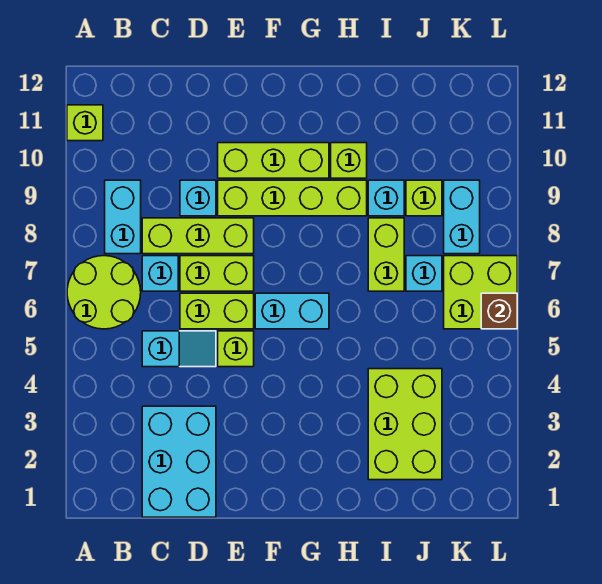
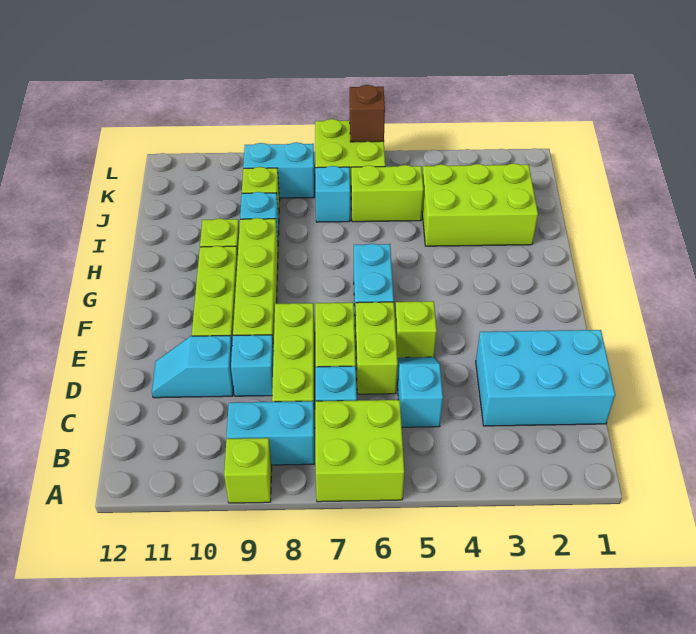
lime 2x2 round brick [67,256,141,329] -> lime 2x2 brick [315,400,404,502]
lime 1x1 brick [67,105,103,141] -> lime 1x1 brick moved to [224,438,272,503]
none -> cyan 1x2 slope [152,336,234,398]
lime 1x2 brick [368,218,404,291] -> lime 1x2 brick moved to [351,165,424,222]

